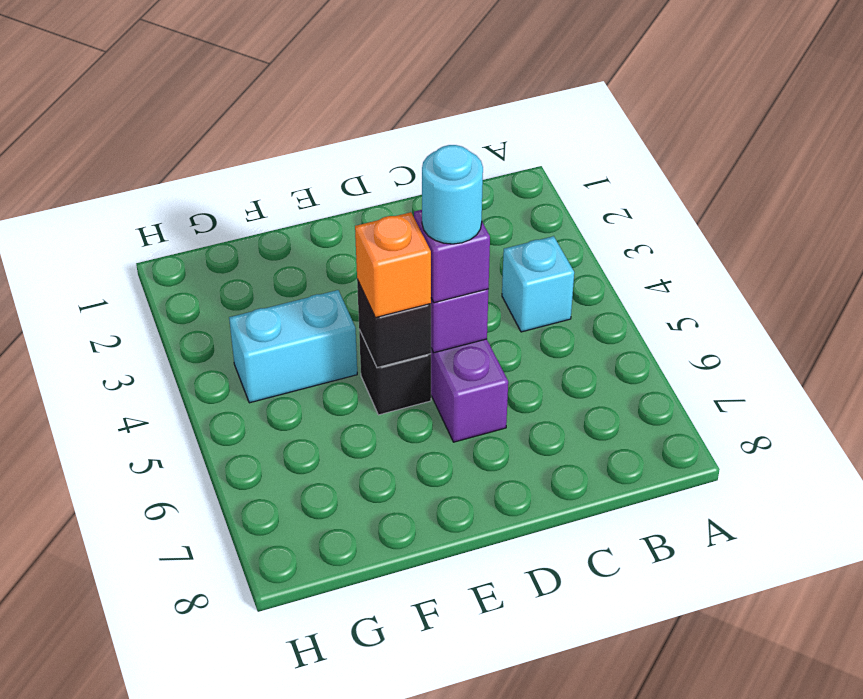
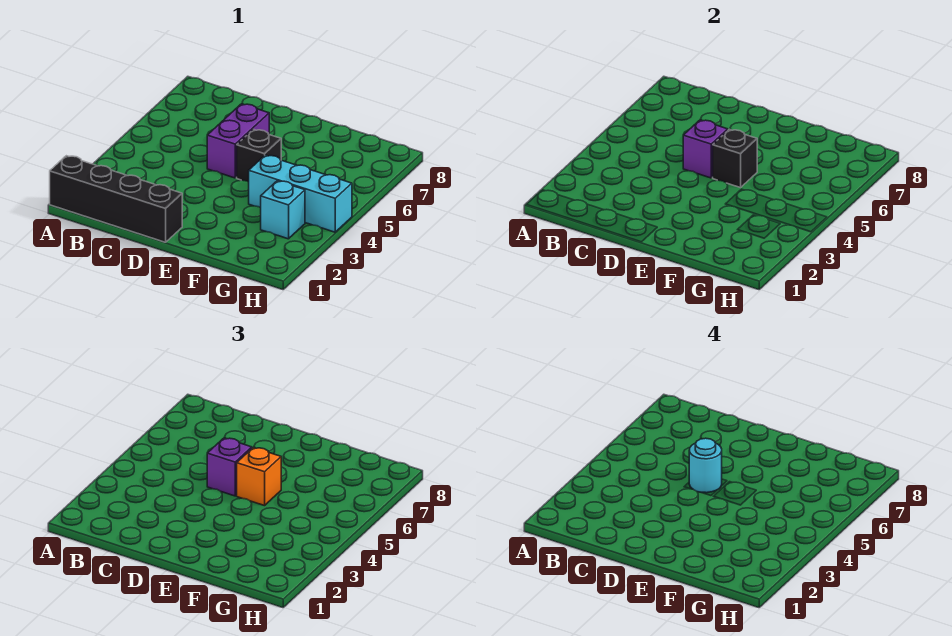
none -> black 1x4 brick [50,156,182,242]
cyan 1x1 brick [502,236,574,332] -> cyan 1x1 brick moved to [261,181,305,239]
cyan 1x2 brick [229,290,357,403] -> cyan 1x3 brick [249,155,352,232]

